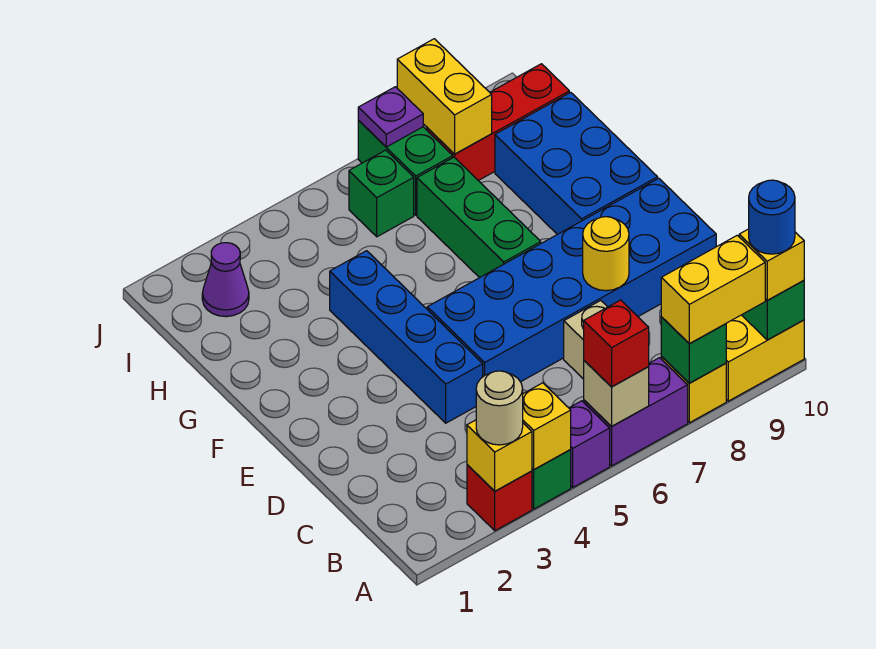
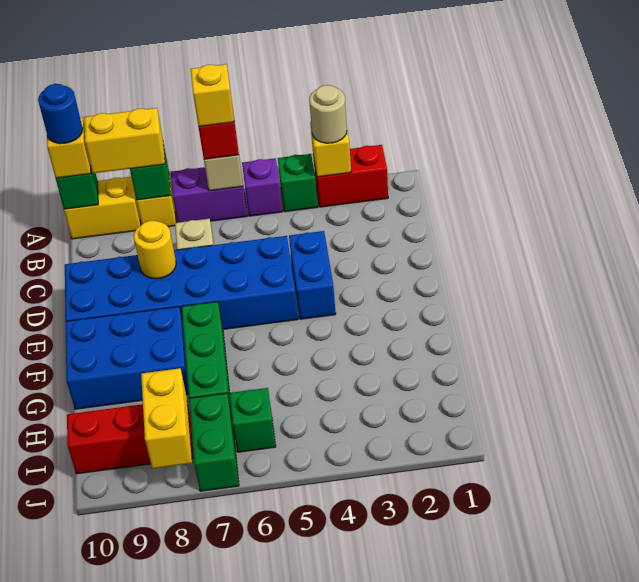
red 1x1 brick [467,465,532,531] -> red 1x2 brick [313,145,388,207]
yellow 1x1 brick [523,383,571,470] -> yellow 1x1 brick moved to [191,64,234,127]
blue 1x4 brick [330,251,483,423] -> blue 1x2 brick [289,231,336,319]
blue 2x3 brick [495,92,658,234] -> blue 2x3 brick turned to [66,307,189,409]
purple 1x1 cone [202,243,249,317] -> none
purple 1x1 plate [358,87,423,147] -> none

